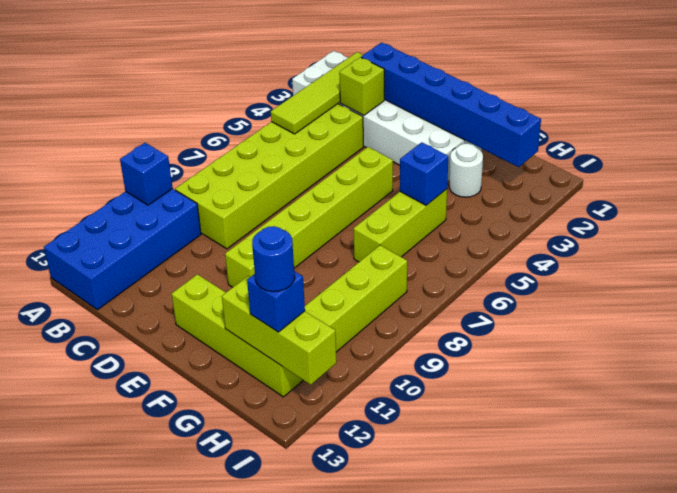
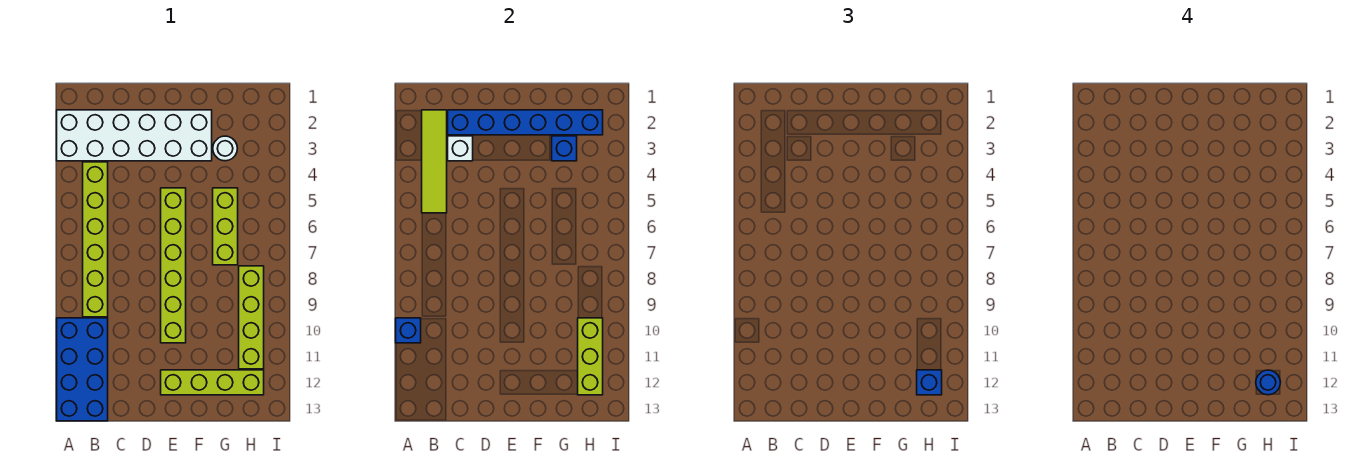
lime 2x6 brick [175,104,363,249] -> lime 1x6 brick [83,162,108,317]
lime 1x1 brick [339,57,384,115] -> white 1x1 brick [448,136,473,161]
blue 1x1 brick [400,142,448,205] -> blue 1x1 brick moved to [552,136,577,161]
lime 1x3 brick [222,276,337,385] -> lime 1x3 brick turned to [578,318,603,395]

